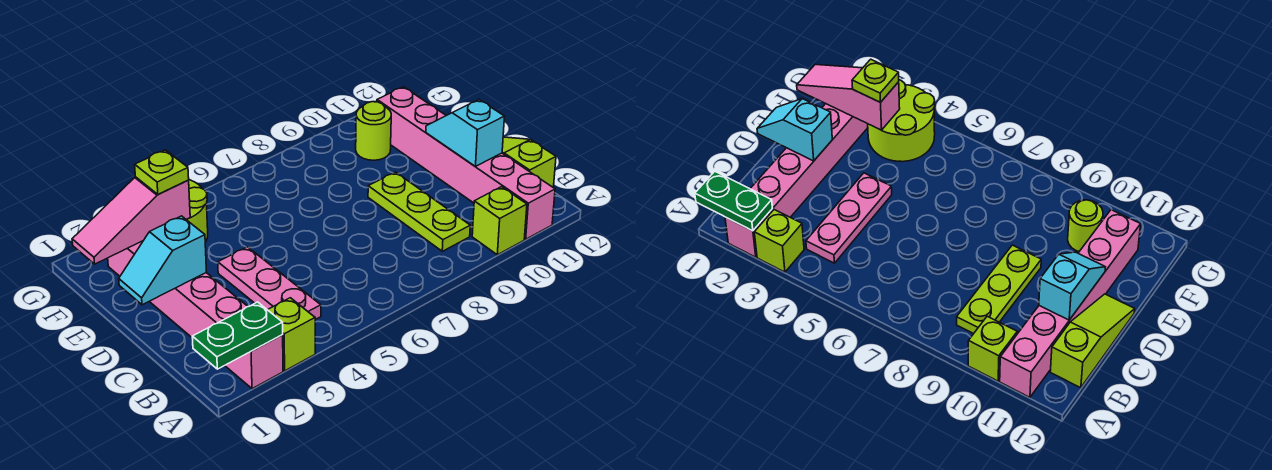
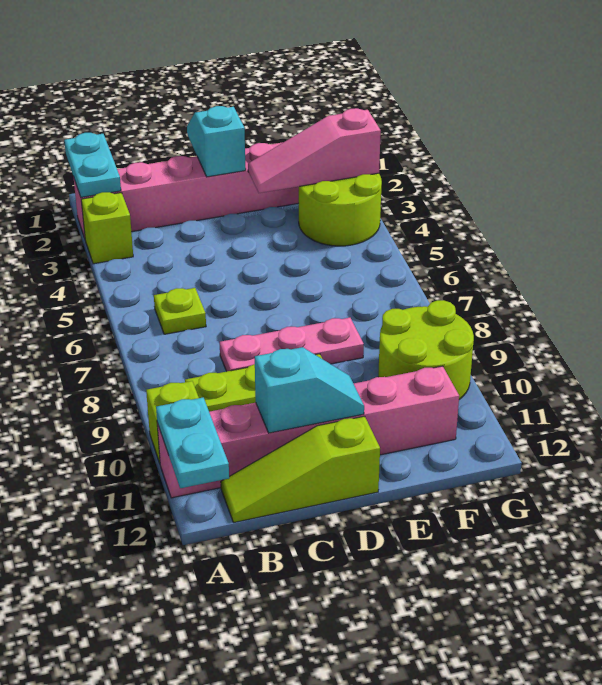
green 1x2 plate [192,302,283,369] -> cyan 1x2 plate [64,133,121,197]
none -> cyan 1x2 plate [156,398,229,488]
pink 1x3 plate [218,247,321,320] -> pink 1x3 plate moved to [220,318,364,371]
lime 1x3 slope [502,137,556,187] -> lime 1x3 slope turned to [221,416,380,522]
pink 1x3 slope [72,177,190,264] -> pink 1x3 slope turned to [248,108,381,193]
lime 1x1 plate [135,150,189,194] -> lime 1x1 plate moved to [154,288,206,334]
lime 1x1 round brick [356,102,391,160] -> lime 2x2 round brick [378,300,474,400]

